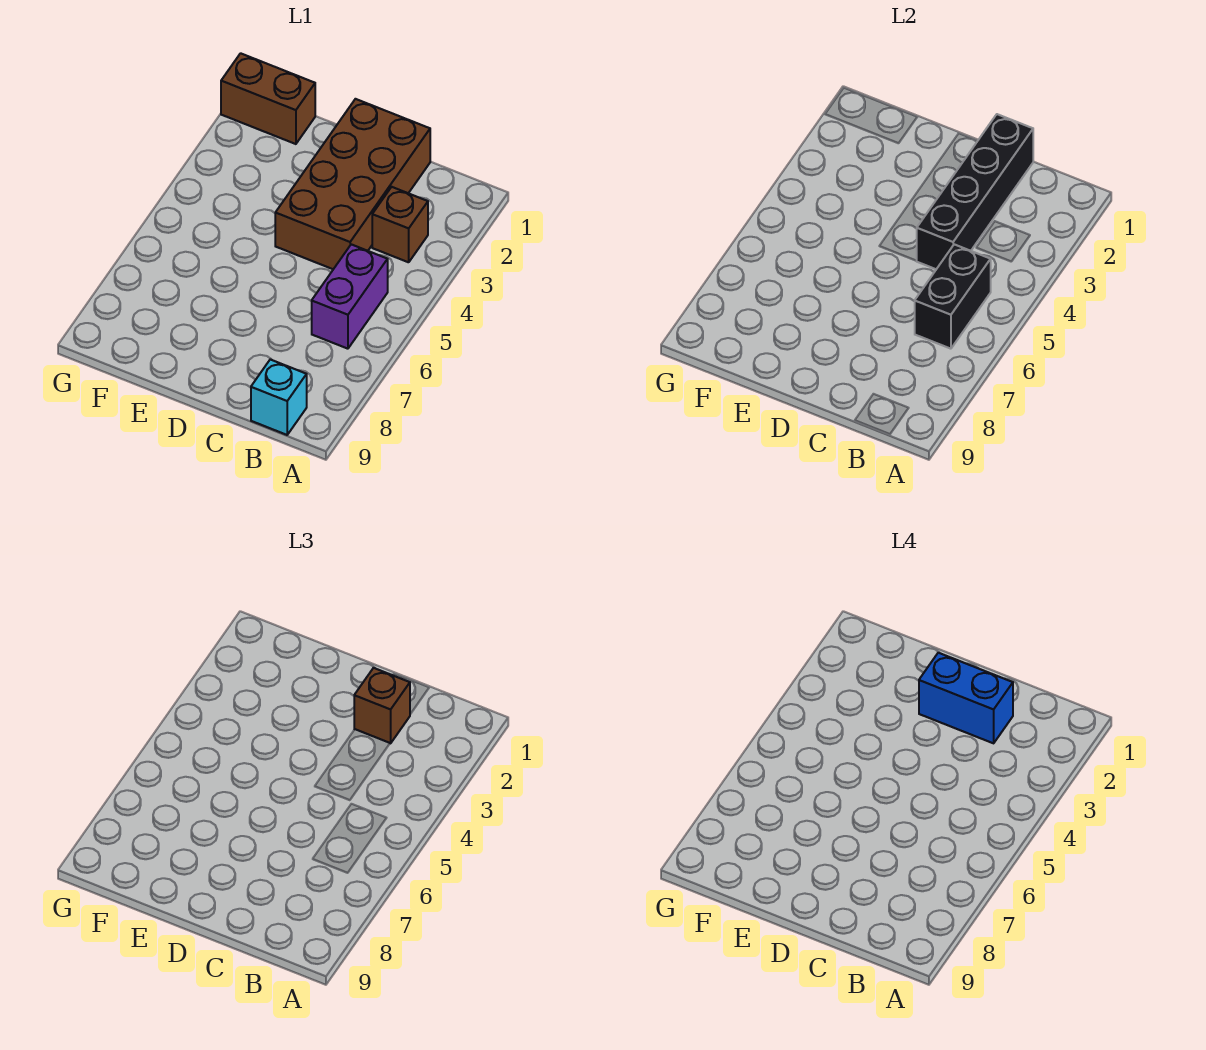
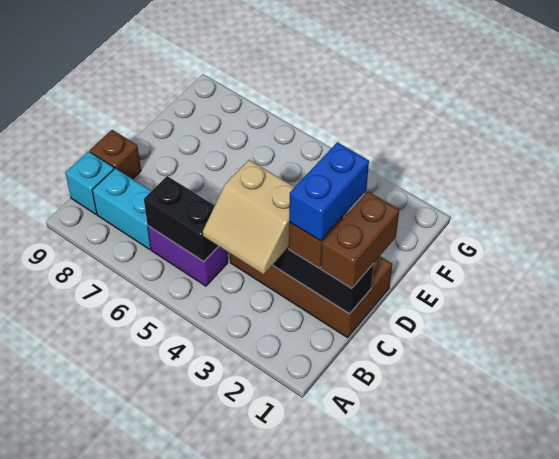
brown 1x1 brick [372,187,428,262] -> brown 1x1 brick moved to [90,130,141,179]
none -> tan 2x2 slope [203,160,295,275]
none -> cyan 1x2 brick [92,168,151,250]
brown 1x2 brick [221,53,315,144] -> brown 1x2 brick moved to [321,192,399,288]

